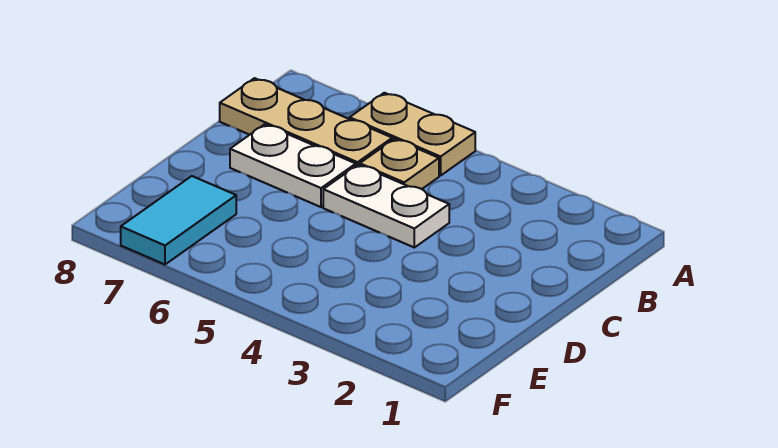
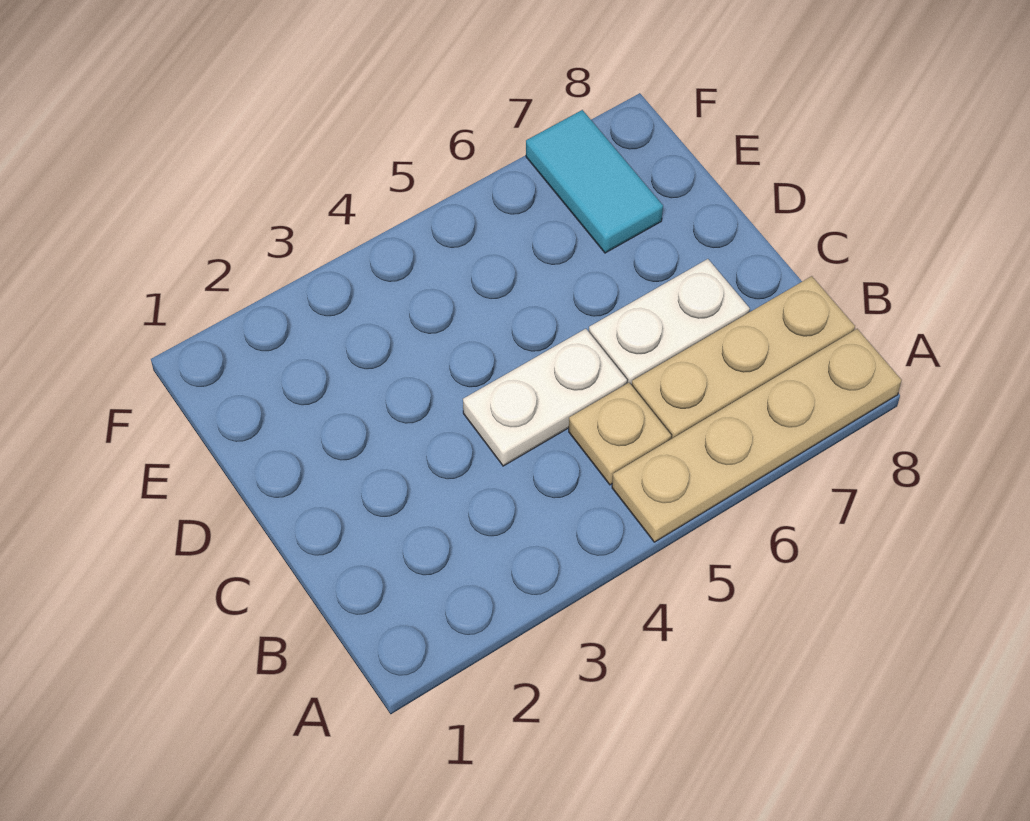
tan 1x2 plate [350,93,475,176] -> tan 1x4 plate [612,329,902,542]

